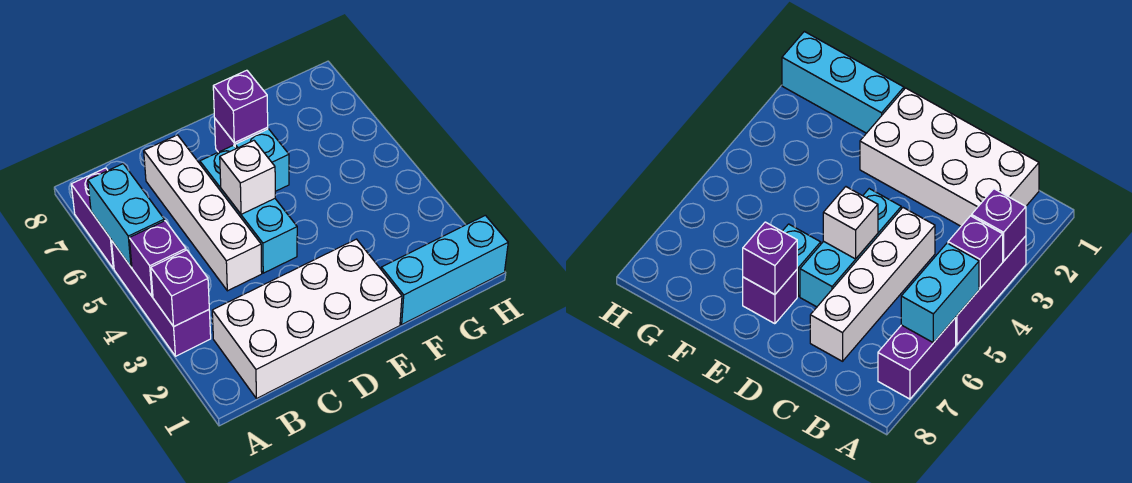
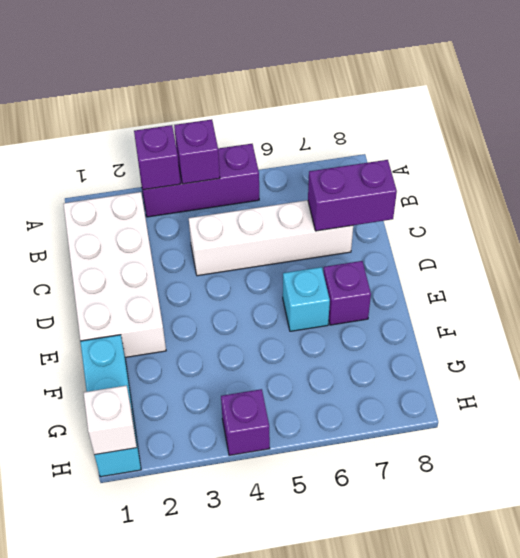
cyan 1x2 brick [88,164,164,267] -> none
purple 1x2 brick [71,168,114,269] -> purple 1x2 brick moved to [308,160,397,231]
cyan 1x3 brick [200,145,297,273] -> none
white 1x1 brick [220,141,275,214] -> white 1x1 brick moved to [84,386,137,455]
purple 1x1 brick [213,70,268,143] -> purple 1x1 brick moved to [221,389,270,455]

